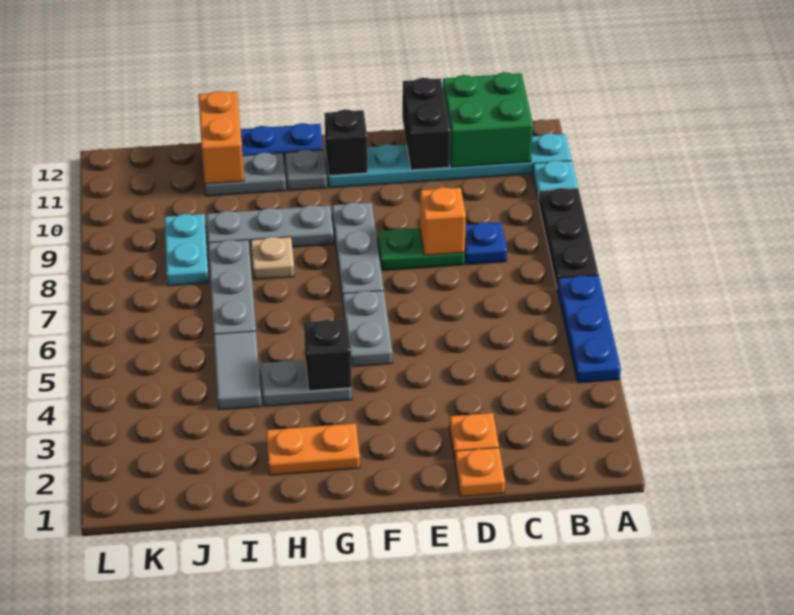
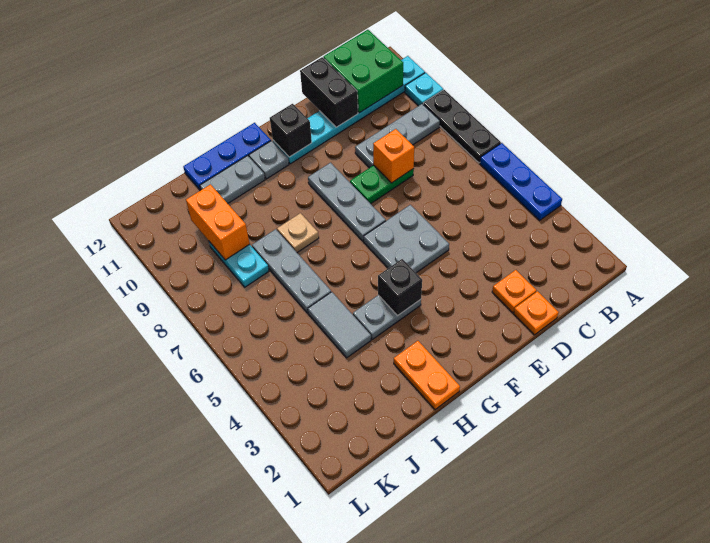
blue 1x1 plate [465,222,507,265] -> none
grey 1x2 plate [343,291,392,367] -> grey 2x2 plate [364,205,449,273]
orange 1x2 plate [266,423,360,475] -> orange 1x2 plate turned to [394,341,460,410]
grey 1x3 plate [207,205,334,250] -> grey 1x3 plate moved to [355,104,440,168]
orange 1x2 brick [199,91,244,184] -> orange 1x2 brick moved to [186,184,250,260]

